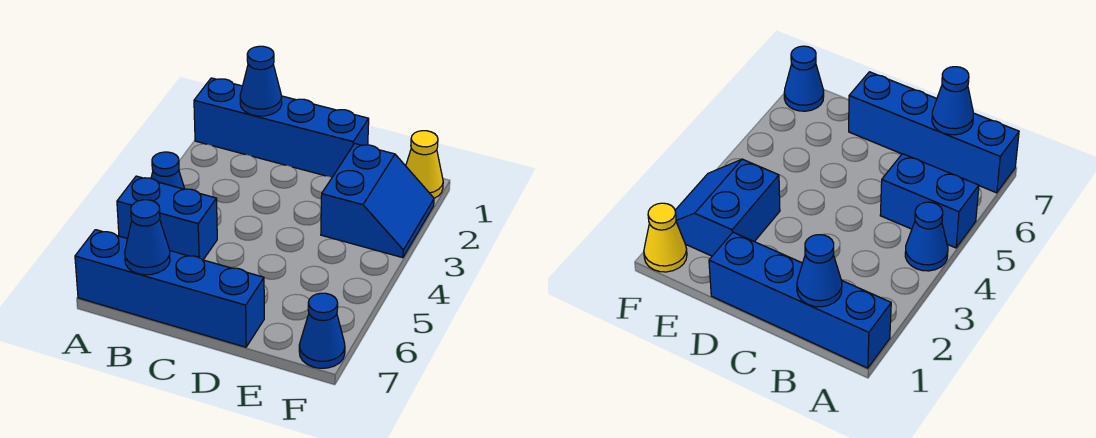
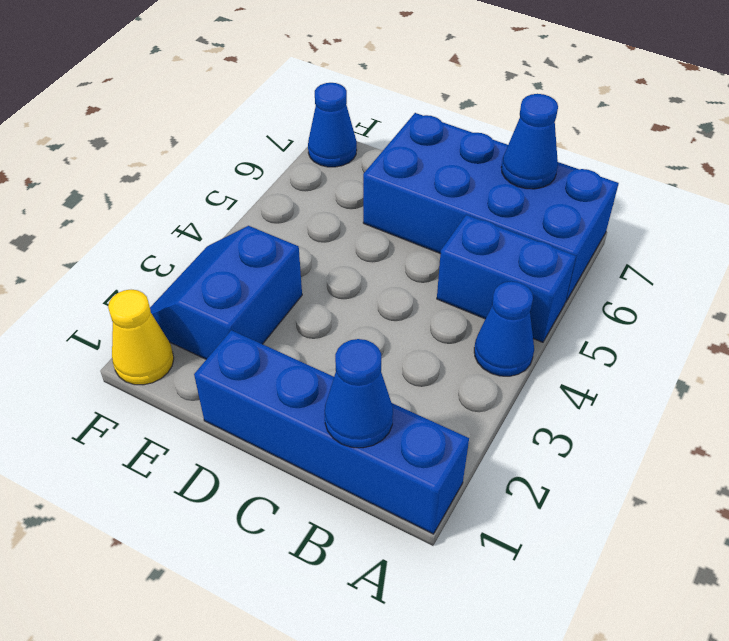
blue 1x4 brick [75,230,264,347] -> blue 2x4 brick [363,113,619,302]

